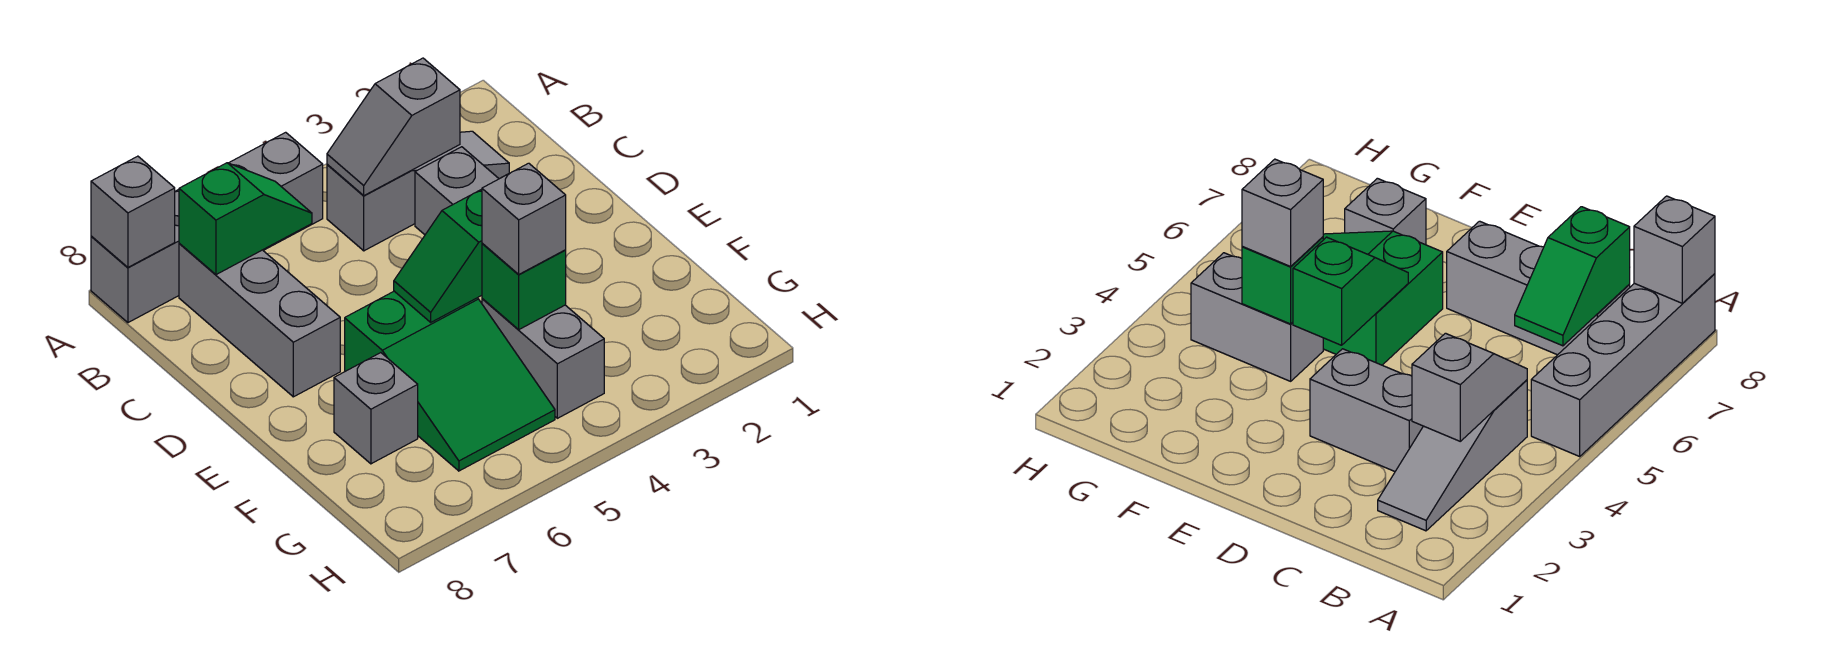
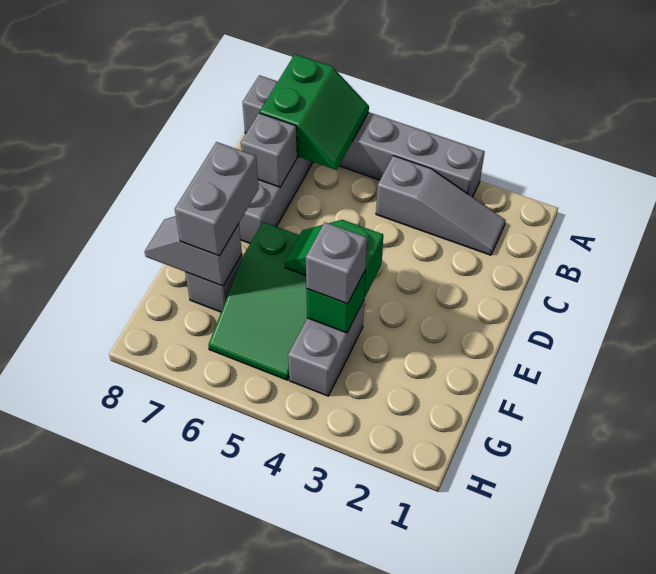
grey 1x4 brick [91,132,323,323] -> grey 1x6 brick [242,75,485,197]
grey 1x1 brick [91,156,175,267] -> grey 1x1 brick moved to [241,113,297,187]
grey 1x2 slope [327,58,460,196] -> grey 1x2 slope moved to [145,216,242,286]
green 1x2 slope [179,163,312,275] -> green 2x2 slope [260,54,369,170]
grey 1x2 brick [415,147,499,235] -> grey 1x2 brick moved to [175,142,259,256]

